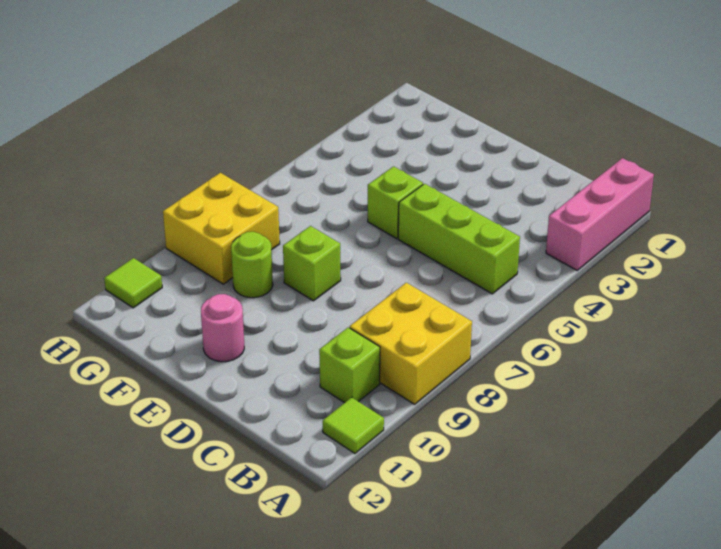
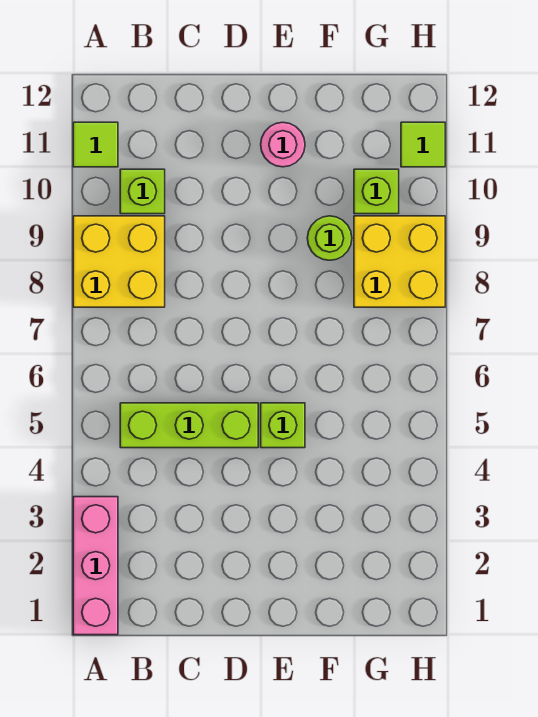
lime 1x1 brick [283,226,341,301] -> lime 1x1 brick moved to [354,169,399,214]

